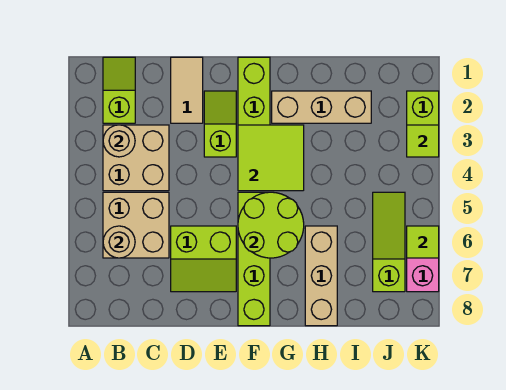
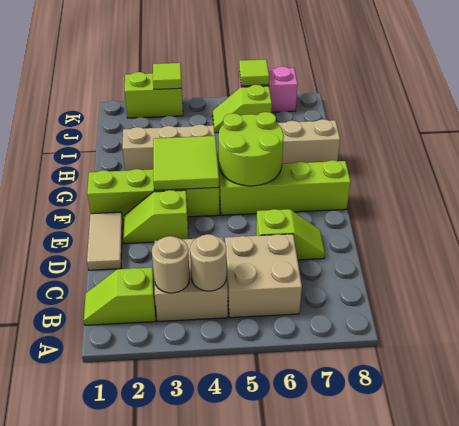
tan 1x1 round brick [103,226,135,258] -> tan 1x1 round brick moved to [190,234,227,291]
tan 1x2 tile [171,57,203,123] -> tan 1x2 tile turned to [87,212,123,270]
lime 2x2 slope [171,226,236,292] -> lime 1x2 slope [256,209,325,260]
tan 1x3 brick [272,91,371,123] -> tan 1x3 brick turned to [122,124,215,171]
lime 1x3 slope [373,192,405,292] -> lime 1x2 slope [213,85,272,133]

